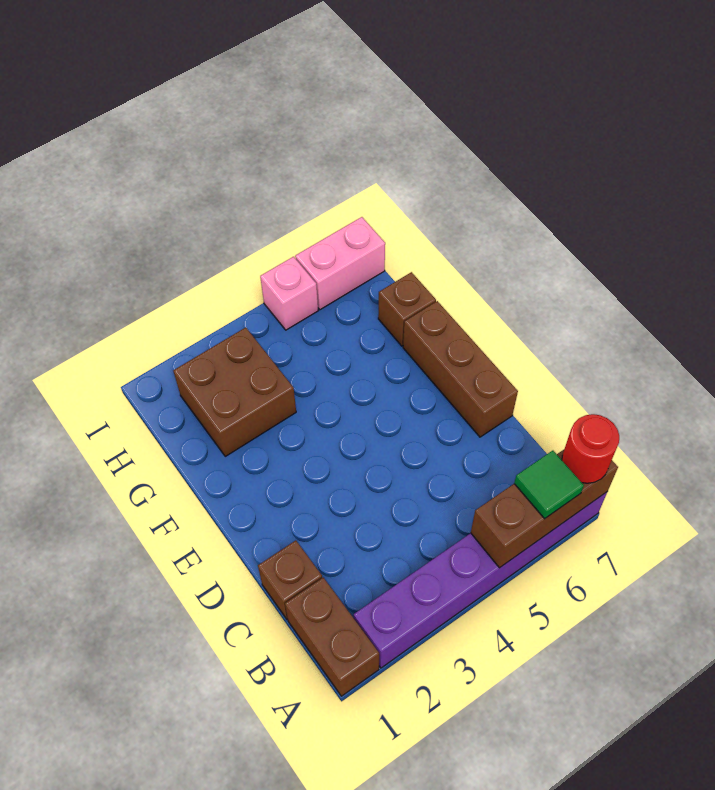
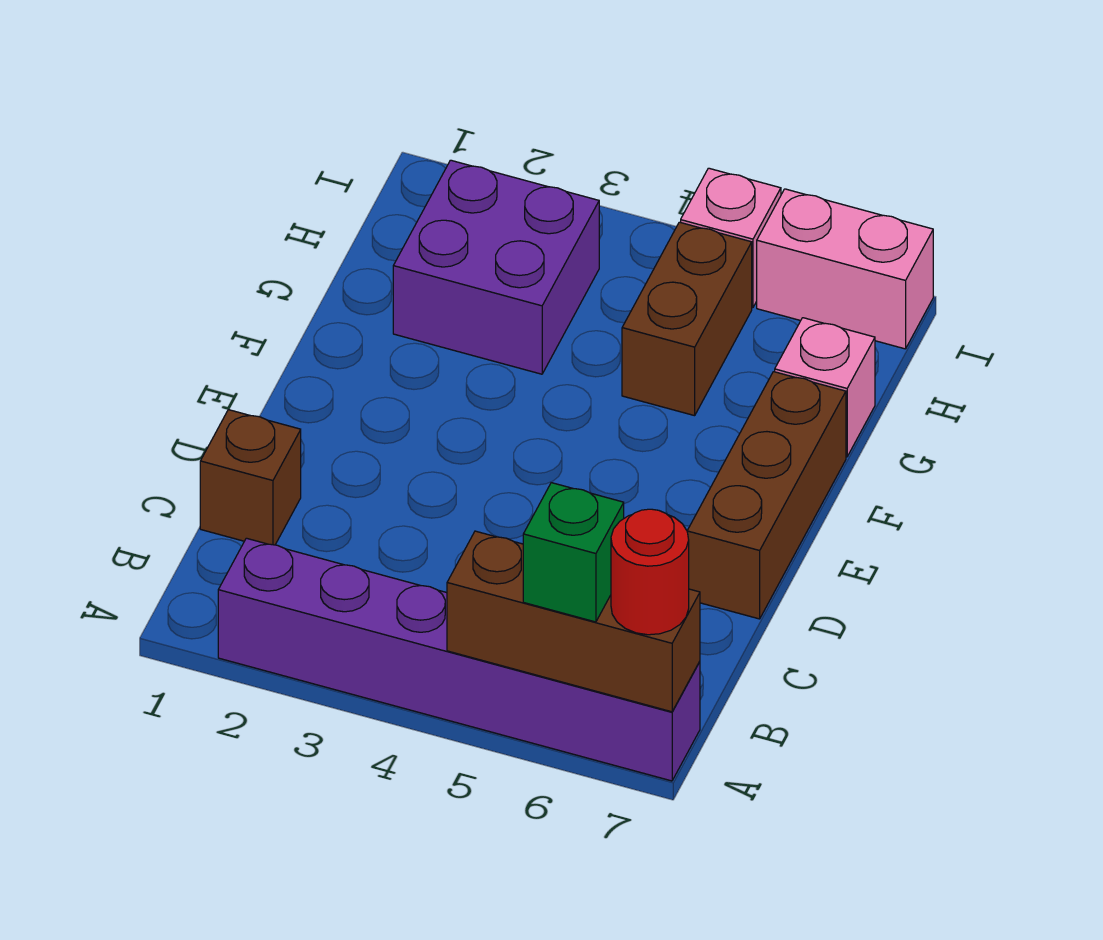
brown 1x2 brick [285,577,379,696] -> brown 1x2 brick moved to [622,222,752,416]
green 1x1 tile [514,451,584,519] -> green 1x1 brick [523,483,624,622]
brown 2x2 brick [173,328,296,456] -> purple 2x2 brick [393,160,599,374]
brown 1x1 brick [378,272,436,346] -> pink 1x1 brick [775,318,875,457]

